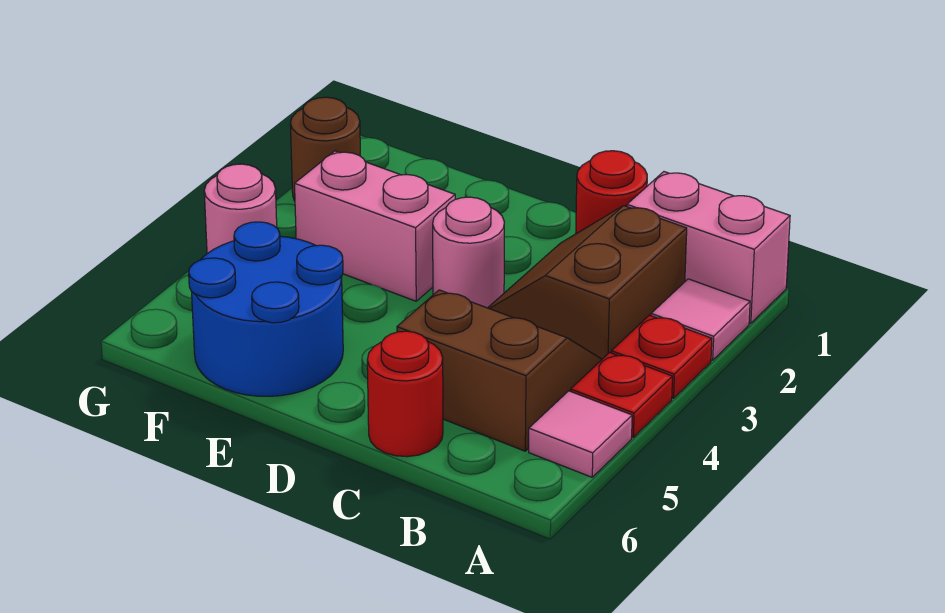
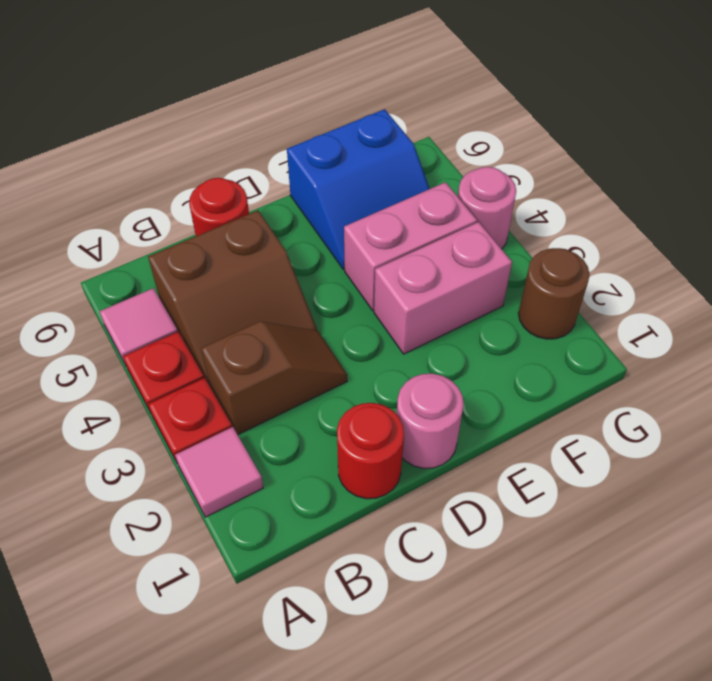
pink 1x2 brick [627,172,790,323] -> pink 1x2 brick moved to [344,182,477,310]
brown 2x2 slope [488,206,687,359] -> brown 1x2 slope [201,321,347,435]
pink 1x1 round brick [433,197,504,308] -> pink 1x1 round brick moved to [397,374,464,469]
blue 2x2 round brick [189,222,343,396] -> blue 2x2 slope [287,109,430,269]

